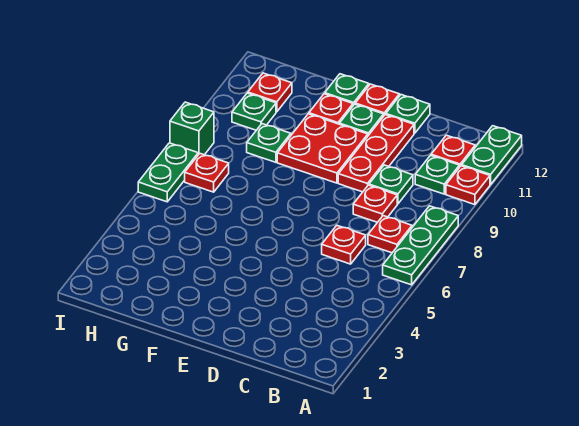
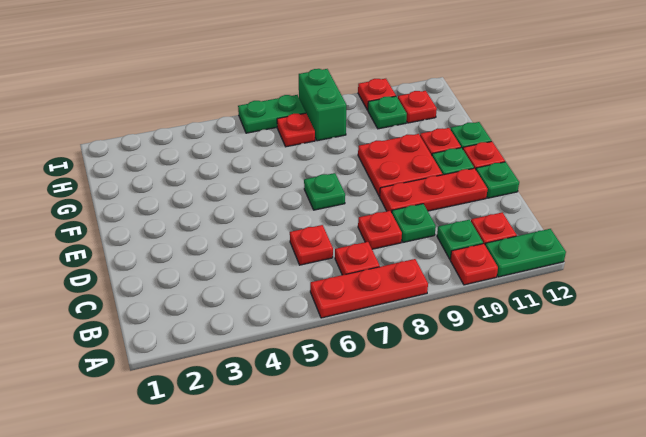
green 1x3 plate [383,206,458,285] -> red 1x3 plate [310,259,428,318]
green 1x1 plate [247,124,291,162] -> green 1x1 plate moved to [304,173,345,210]
green 1x1 brick [170,102,214,155] -> green 1x2 brick [299,69,346,141]
none -> red 1x1 plate [358,79,396,110]

